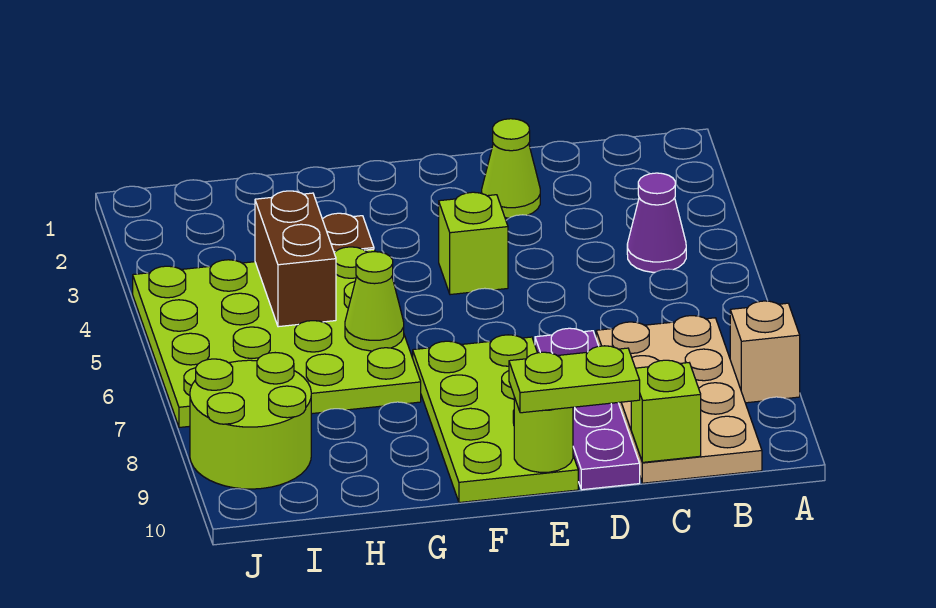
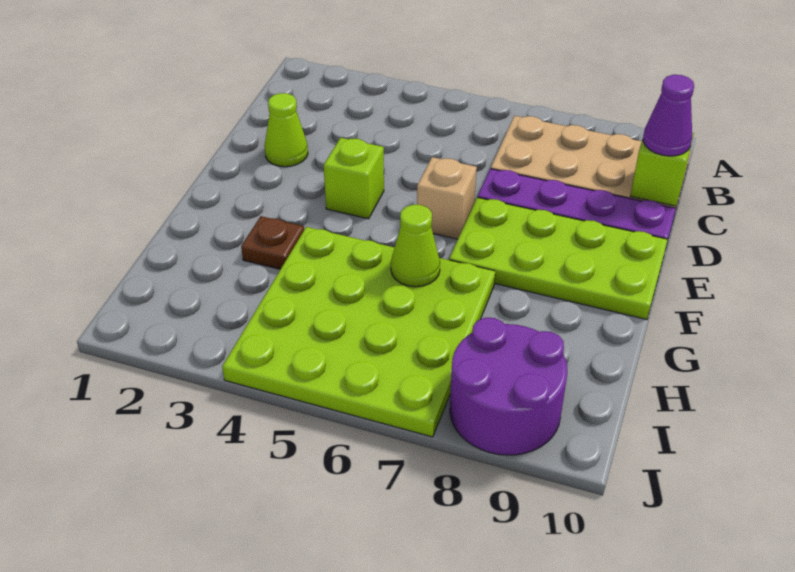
tan 1x1 brick [730,301,800,403] -> tan 1x1 brick moved to [417,157,477,239]
purple 1x1 cone [627,173,686,272] -> purple 1x1 cone moved to [643,75,694,156]
lime 1x2 plate [509,346,640,413] -> none
lime 1x1 round brick [514,398,573,472] -> none
brown 1x2 brick [255,191,336,327] -> none
lime 2x2 round brick [190,353,311,489] -> purple 2x2 round brick [450,318,567,455]

